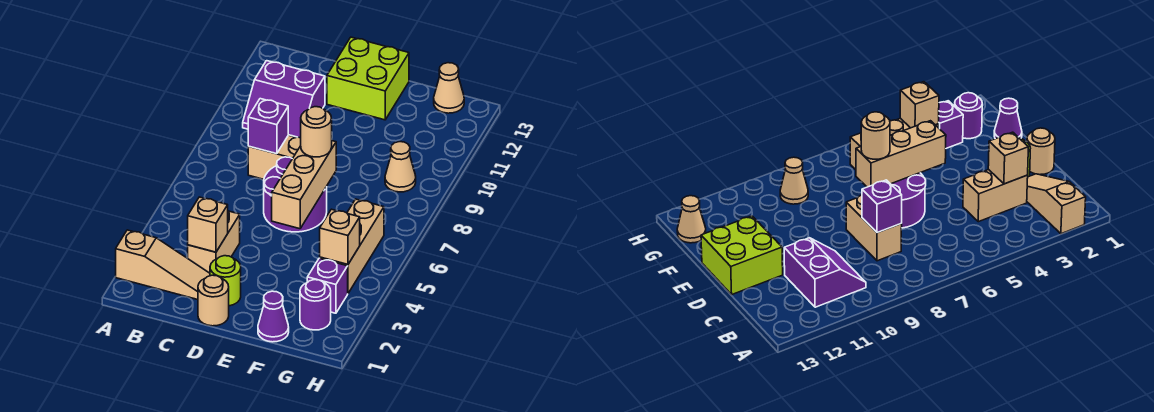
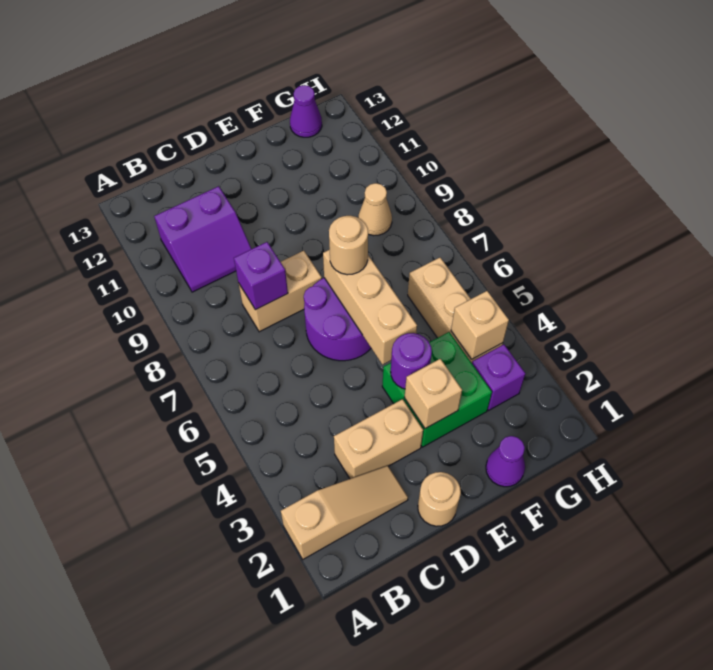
tan 1x2 brick [188,211,240,273] -> tan 1x2 brick turned to [334,399,423,479]
tan 1x1 brick [188,197,228,252] -> tan 1x1 brick moved to [404,359,462,428]
lime 1x1 round brick [210,256,241,306] -> none
lime 2x2 brick [327,37,409,120] -> none
none -> green 2x2 brick [382,332,492,447]
purple 1x1 round brick [300,280,331,330] -> purple 1x1 round brick moved to [391,333,432,389]
tan 1x1 cone [434,63,464,113] -> purple 1x1 cone [290,85,322,137]

